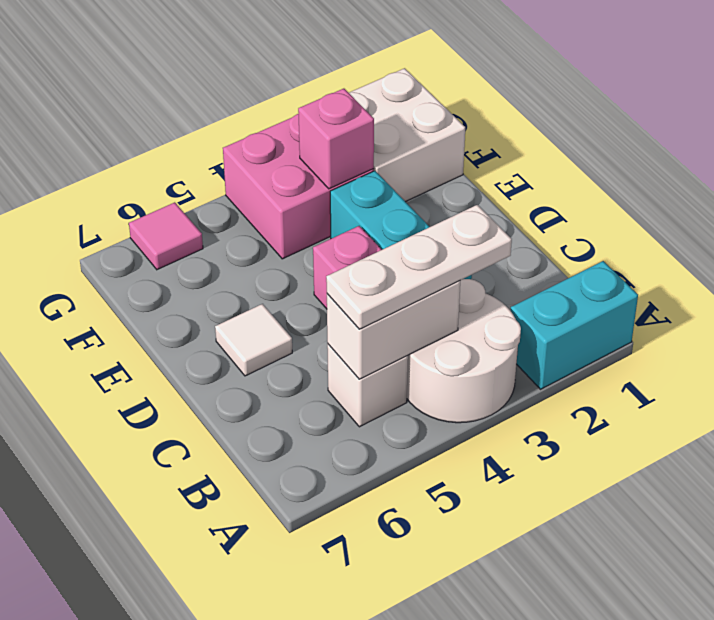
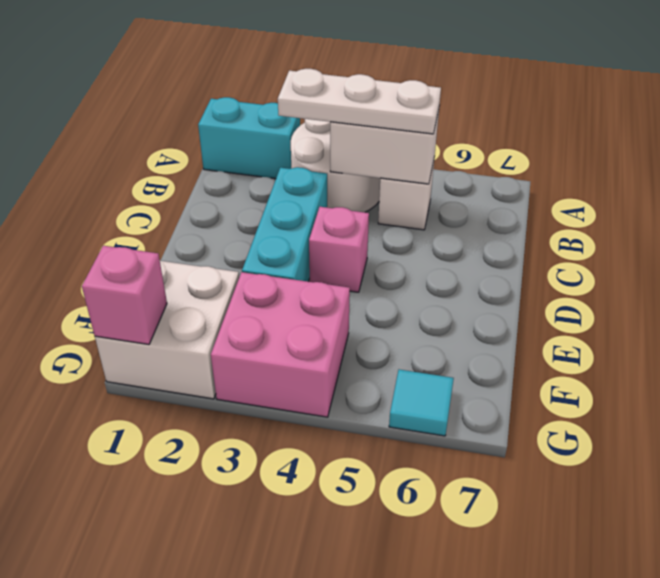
white 1x1 tile [215,304,292,376] -> none
pink 1x1 brick [298,89,374,189] -> pink 1x1 brick moved to [82,246,167,344]
pink 1x1 tile [129,202,203,270] -> cyan 1x1 tile [389,370,454,436]

